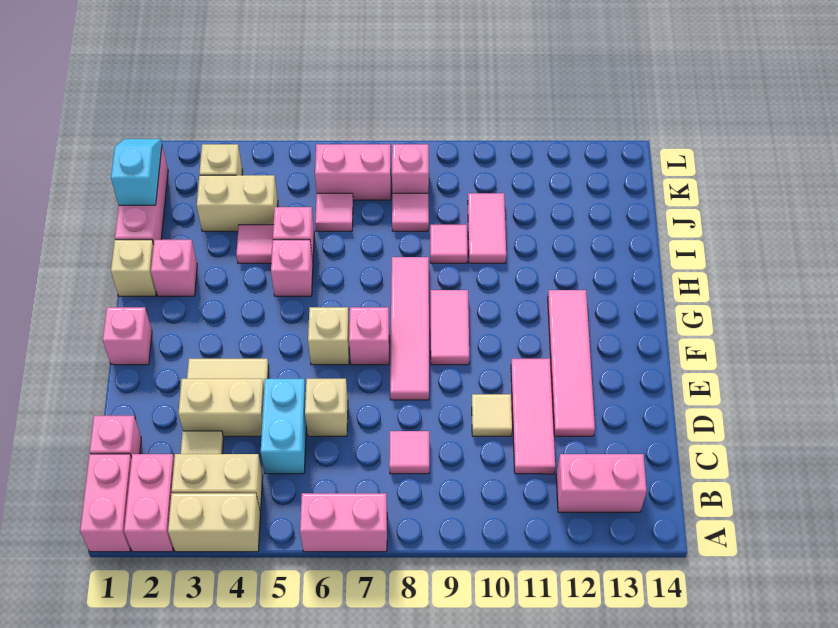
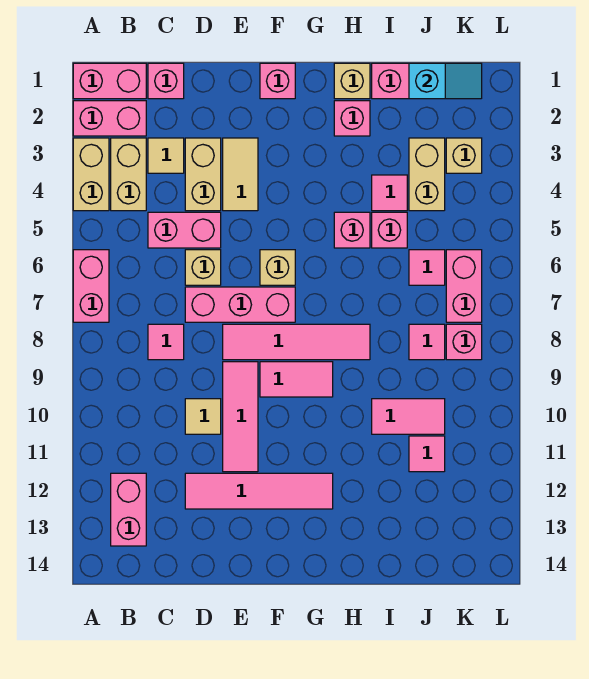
cyan 1x2 brick [261,379,306,474] -> pink 1x2 brick [148,212,221,248]
pink 1x3 tile [511,359,555,474] -> pink 1x3 tile turned to [223,362,258,472]
pink 1x1 brick [349,307,389,365] -> pink 1x3 brick [185,287,295,322]
pink 1x1 tile [430,225,467,263] -> pink 1x1 tile moved to [409,436,445,472]

